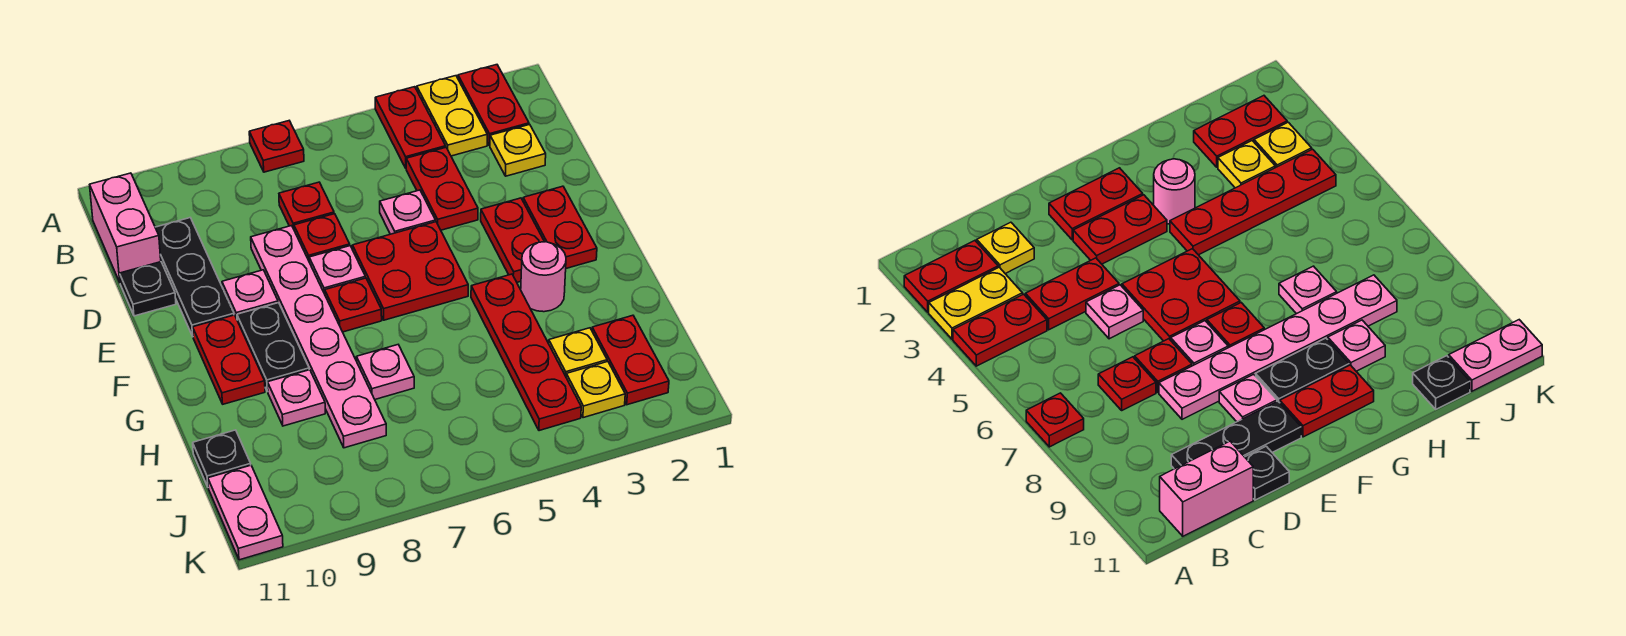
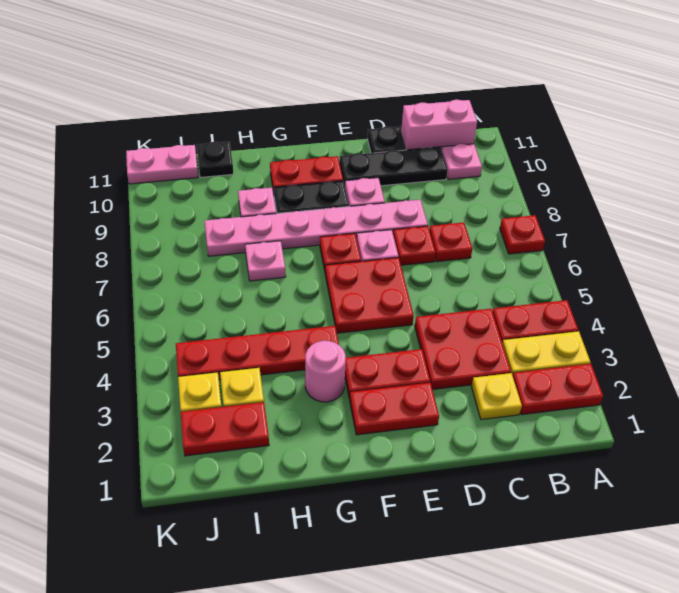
red 1x2 plate [406,148,478,230] -> red 2x2 plate [415,309,511,389]
pink 1x1 plate [380,190,436,234] -> pink 1x1 plate moved to [442,144,482,179]

